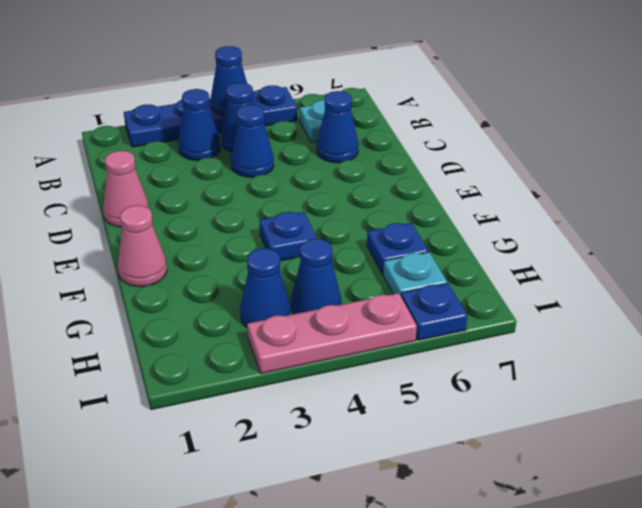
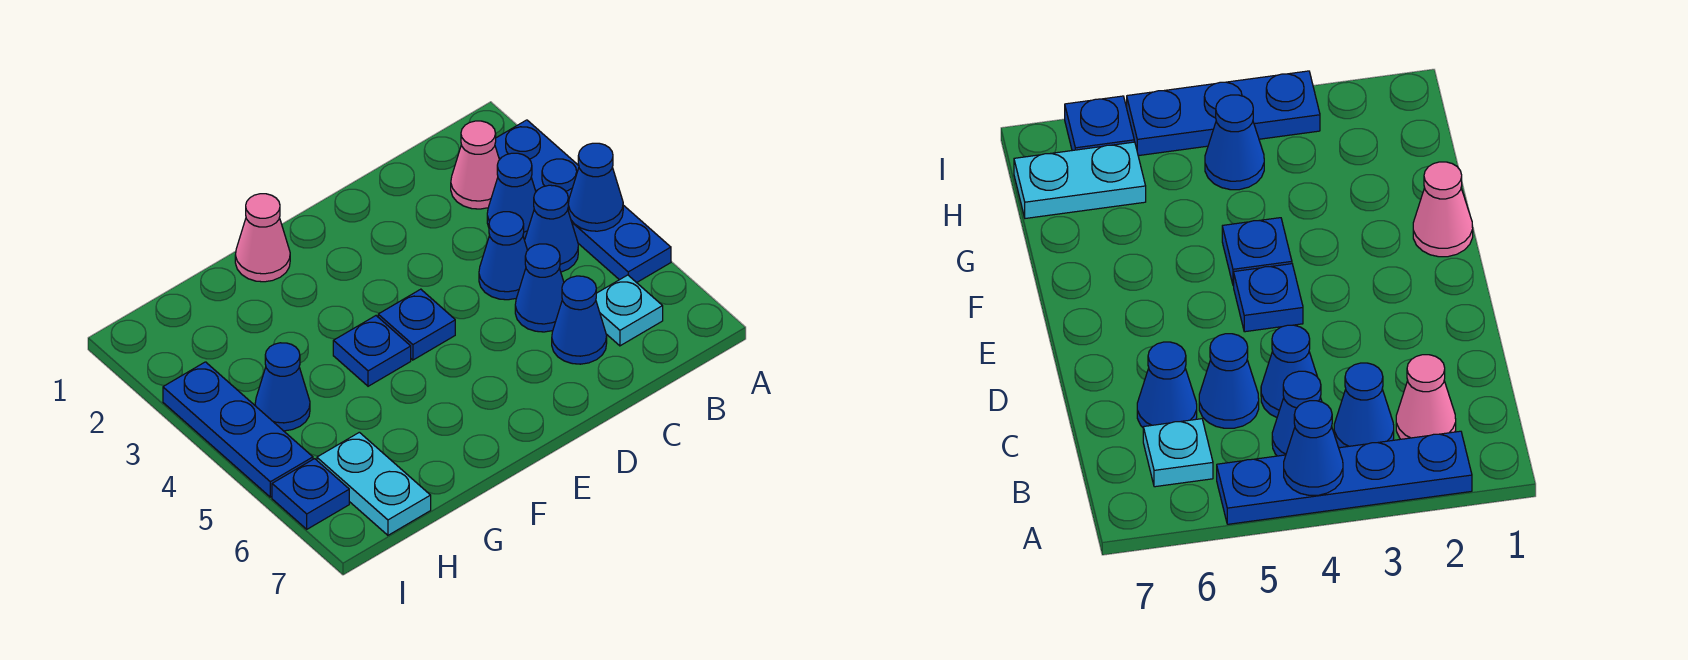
pink 1x1 cone [103,151,149,227] -> pink 1x1 cone moved to [451,121,499,209]
blue 1x1 plate [367,223,428,274] -> blue 1x1 plate moved to [378,289,455,360]
blue 1x1 cone [240,248,291,327] -> blue 1x1 cone moved to [515,244,564,332]
cyan 1x1 plate [383,252,447,296] -> cyan 1x2 plate [317,432,431,535]
pink 1x3 plate [247,293,417,374] -> blue 1x3 plate [163,362,313,497]

